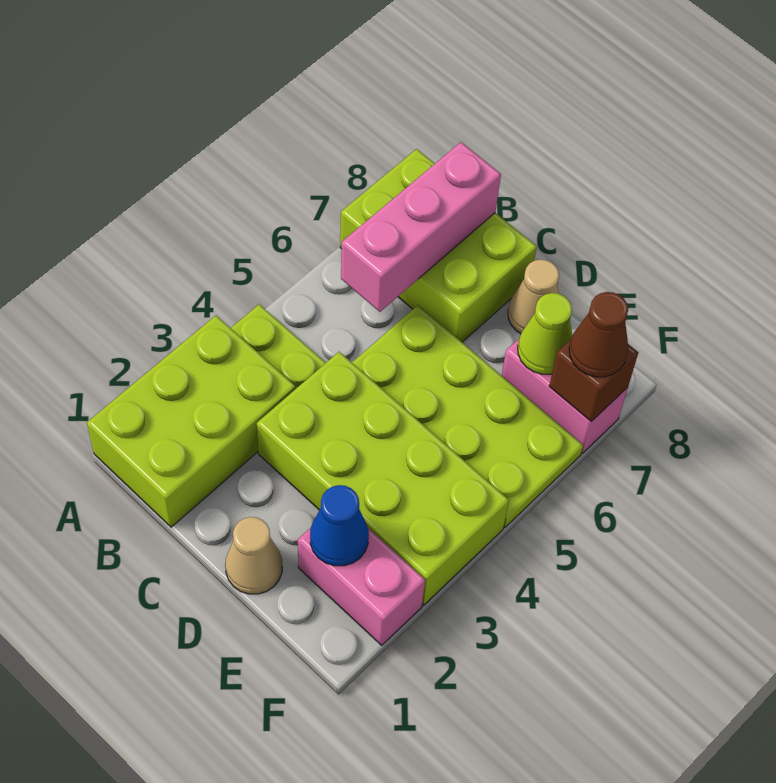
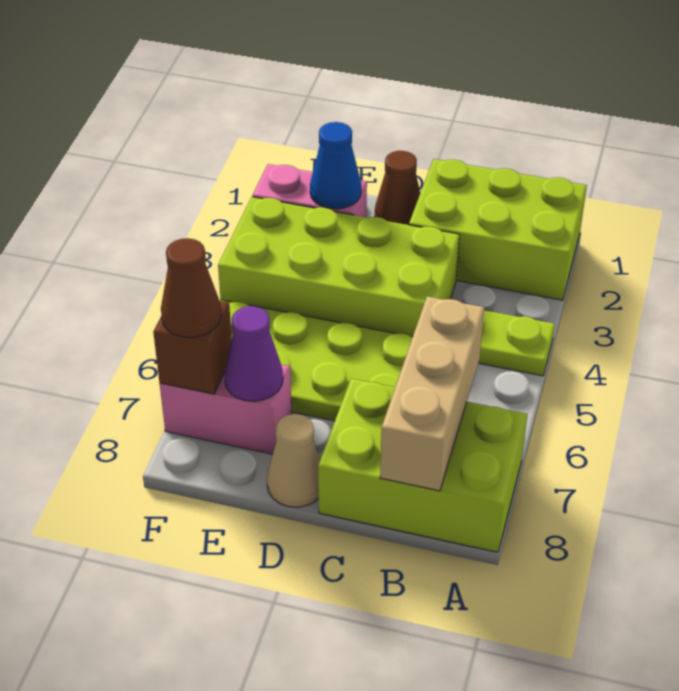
lime 2x3 brick [87,316,295,527] -> lime 2x3 brick turned to [409,159,587,300]
pink 1x3 brick [341,142,501,312] -> tan 1x3 brick [380,297,484,491]
tan 1x1 cone [225,517,282,594] -> brown 1x1 cone [375,151,420,225]
lime 1x1 cone [518,293,572,374] -> purple 1x1 cone [224,306,283,401]

